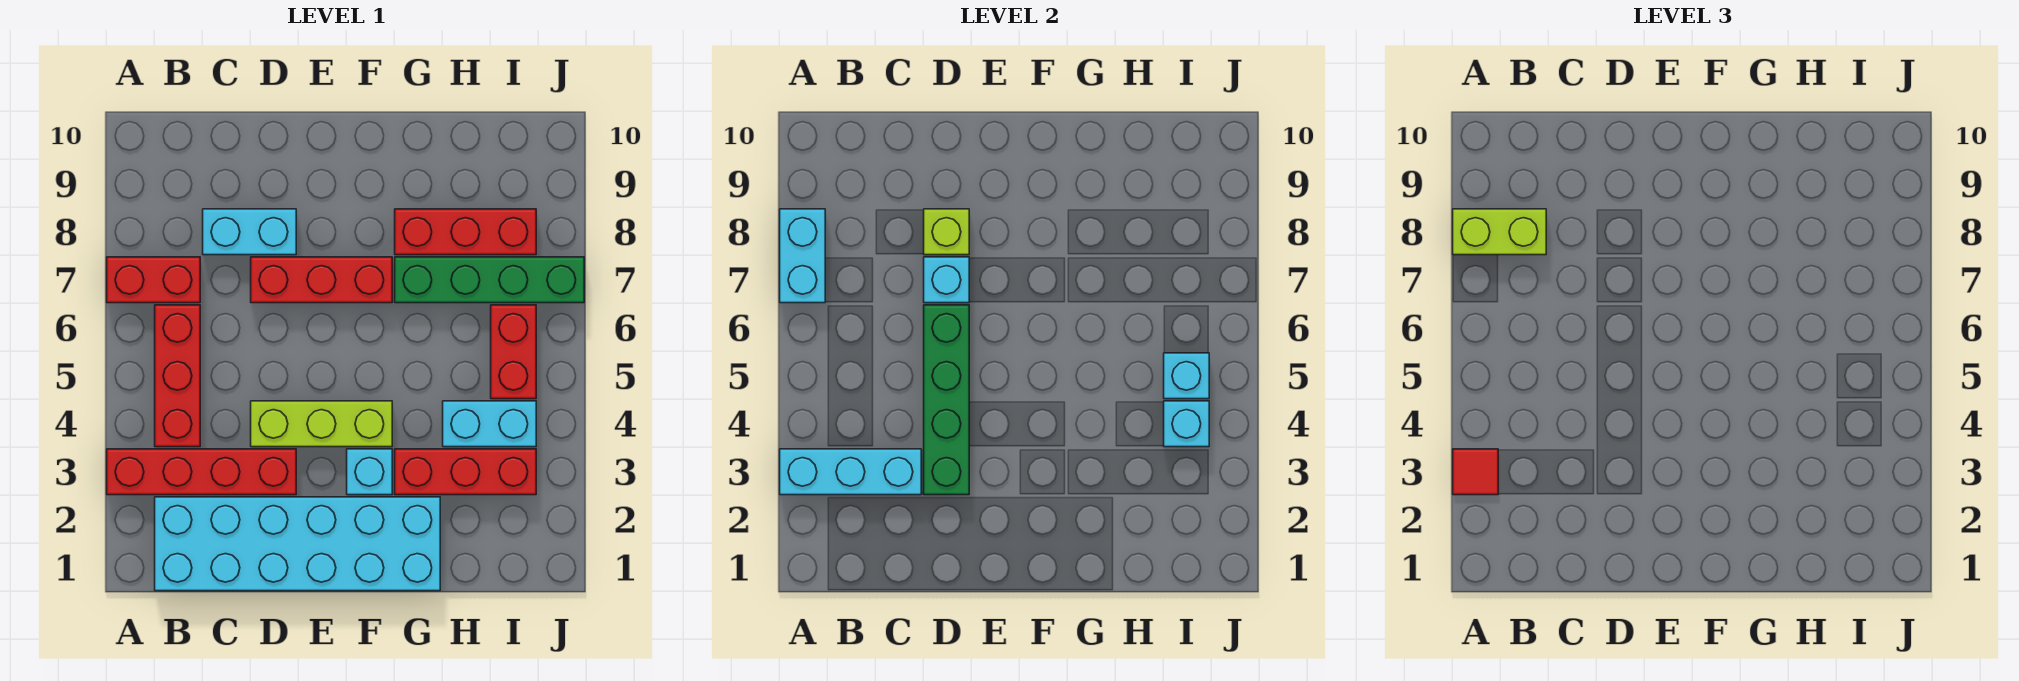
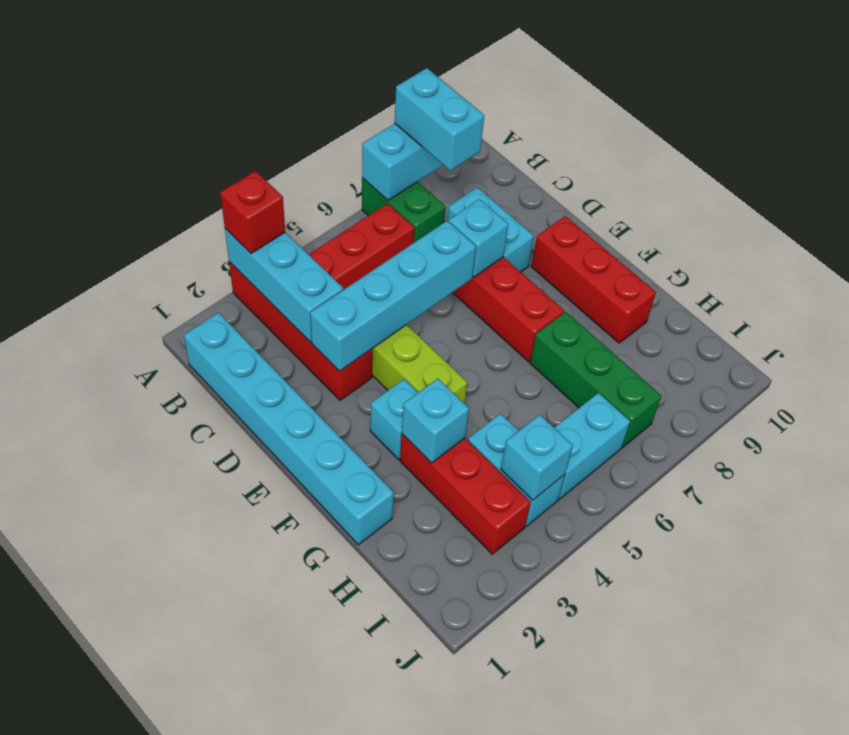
red 1x1 tile [1453,449,1498,495] -> red 1x1 brick [220,171,285,253]
red 1x2 brick [107,257,200,303] -> green 1x2 brick [362,178,446,243]
lime 1x2 brick [1453,209,1546,255] -> cyan 1x2 brick [395,68,484,171]
cyan 2x6 brick [155,497,440,591] -> cyan 1x6 brick [184,313,394,545]
green 1x4 brick [924,305,969,495] -> cyan 1x4 brick [310,221,476,371]
lime 1x1 brick [924,209,969,255] -> none
green 1x4 brick [395,257,584,303] -> green 1x3 brick [530,312,661,447]
red 1x3 brick [395,209,536,255] -> red 1x3 brick moved to [531,216,656,343]
red 1x2 brick [491,305,536,399] -> cyan 1x2 brick [554,393,630,499]
cyan 1x1 brick [1164,353,1209,399] -> cyan 1x1 brick moved to [402,379,469,463]

